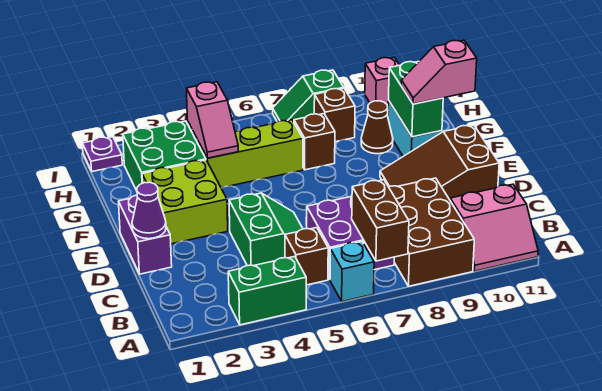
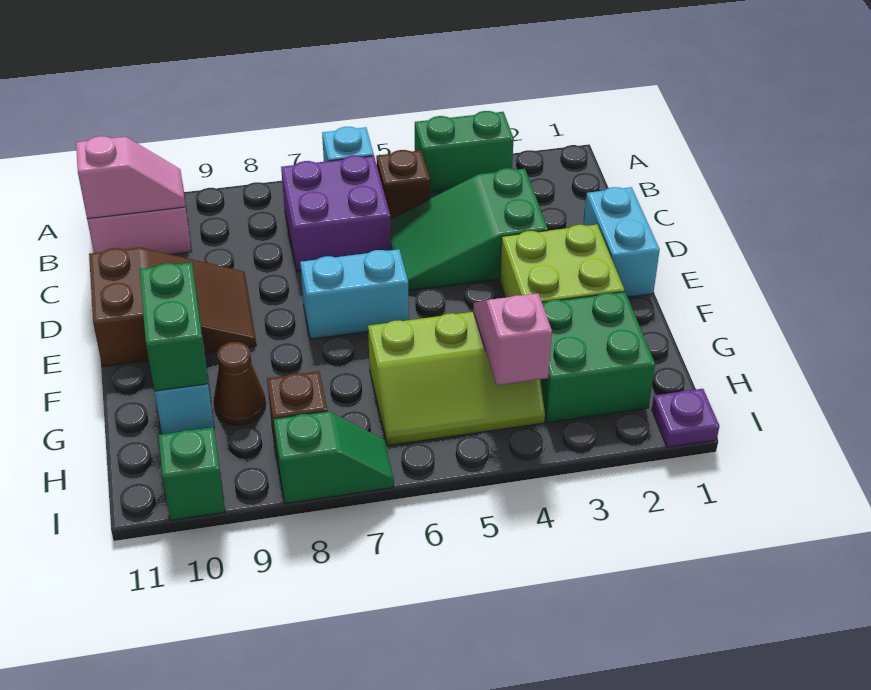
brown 1x2 brick [352,180,409,261] -> none
brown 2x3 brick [389,178,474,286] -> none
green 2x2 slope [229,193,303,266] -> green 2x3 slope [390,168,548,291]
purple 1x2 brick [119,195,172,274] -> cyan 1x2 brick [584,187,660,297]
purple 1x1 cone [132,182,166,239] -> none
none -> cyan 1x2 brick [300,249,409,339]
pink 1x2 slope [401,40,477,104] -> pink 1x2 slope moved to [76,136,185,219]
brown 1x1 brick [294,114,335,170] -> none
pink 1x1 brick [365,58,399,106] -> green 1x1 brick [159,427,225,520]

